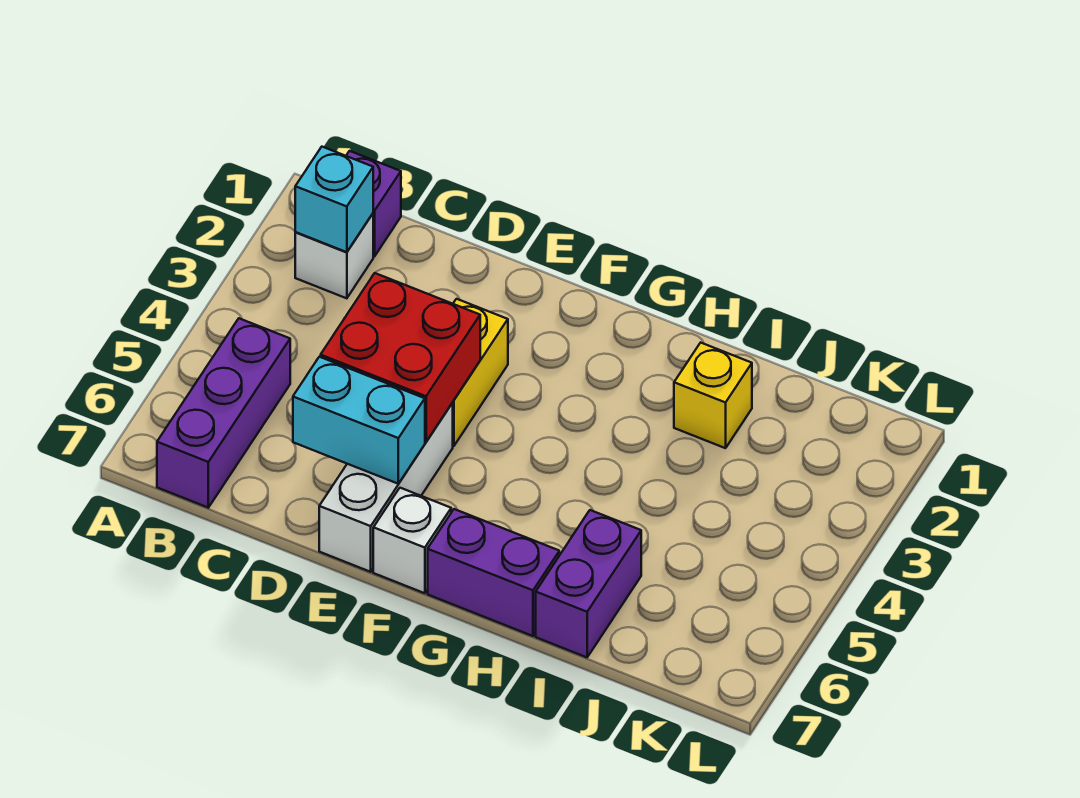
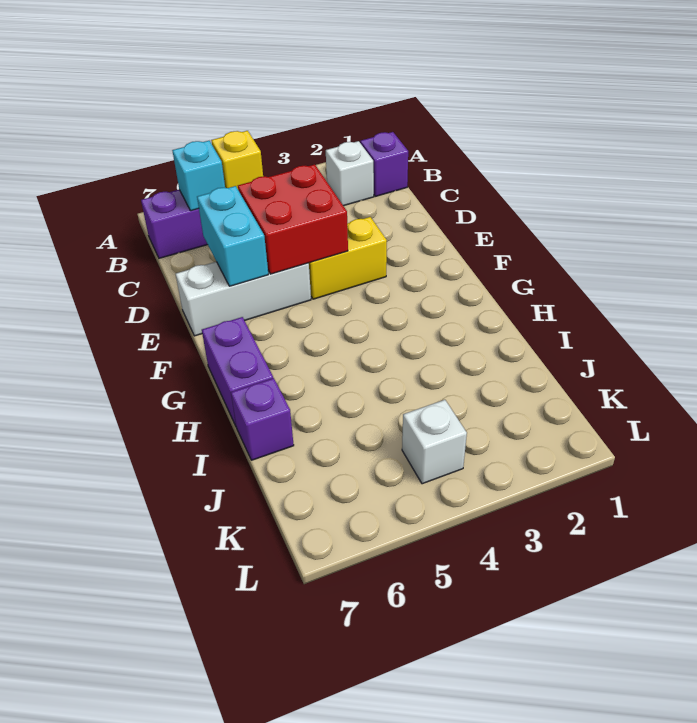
cyan 1x1 brick [295,147,373,252] -> cyan 1x1 brick moved to [172,141,225,211]
white 1x1 brick [373,488,451,593] -> white 1x1 brick moved to [402,400,467,484]
yellow 1x1 brick [674,343,752,448] -> yellow 1x1 brick moved to [211,131,263,189]
purple 1x2 brick [536,510,641,657] -> purple 1x1 brick [231,378,294,460]

